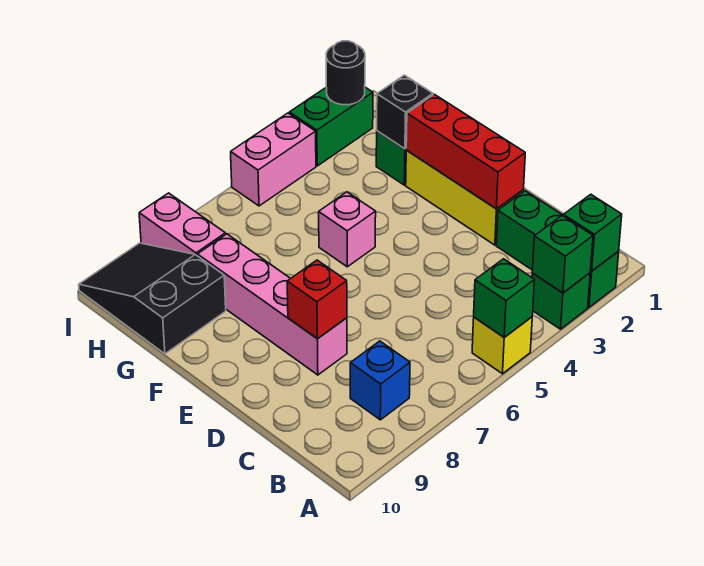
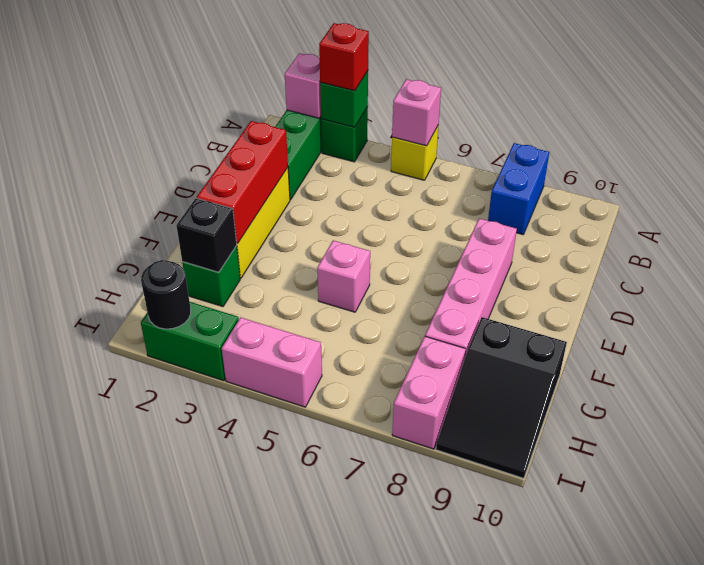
green 1x1 brick [563,194,622,271] -> pink 1x1 brick [285,53,321,118]
green 1x1 brick [474,259,534,337] -> pink 1x1 brick [392,79,441,146]
blue 1x1 brick [350,341,410,420] -> blue 1x2 brick [488,143,549,235]
red 1x1 brick [287,260,347,339] -> red 1x1 brick moved to [319,23,369,91]

